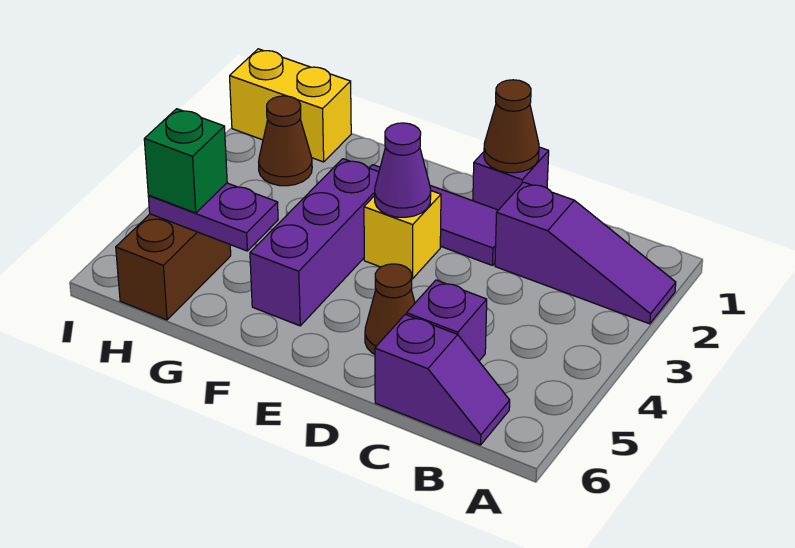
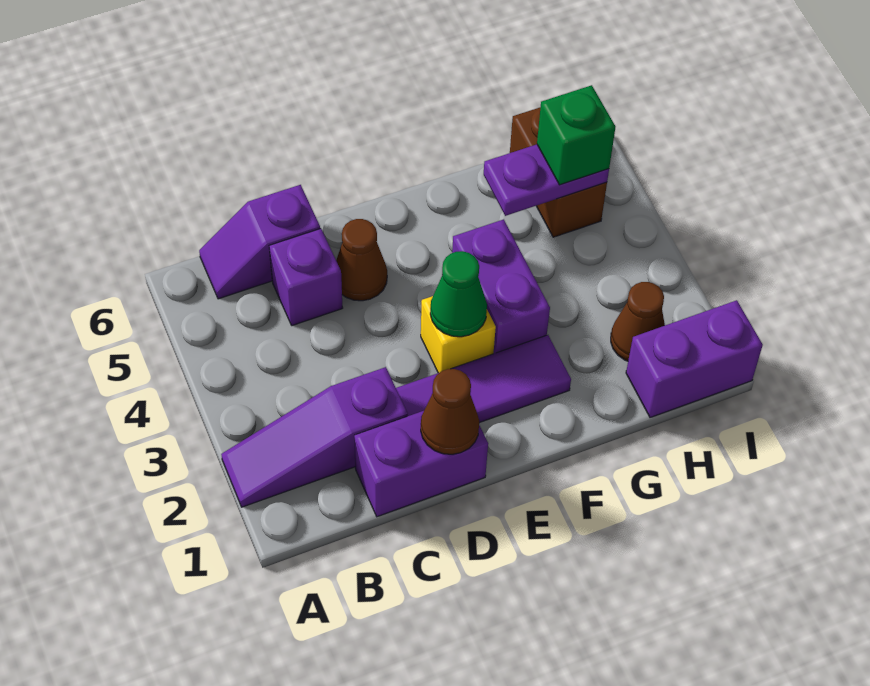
purple 1x1 brick [473,147,549,210] -> purple 1x2 brick [354,411,488,517]
purple 1x1 cone [375,123,431,217] -> green 1x1 cone [430,251,487,337]
purple 1x3 brick [250,159,379,326] -> purple 1x2 brick [452,219,550,354]
yellow 1x2 brick [230,49,351,162] -> purple 1x2 brick [626,300,763,418]

